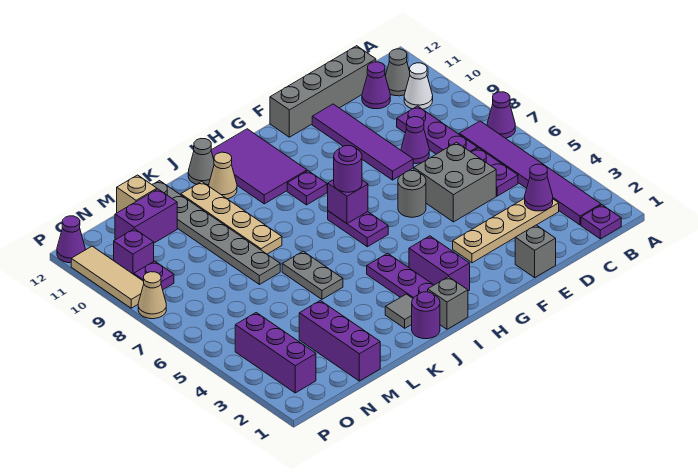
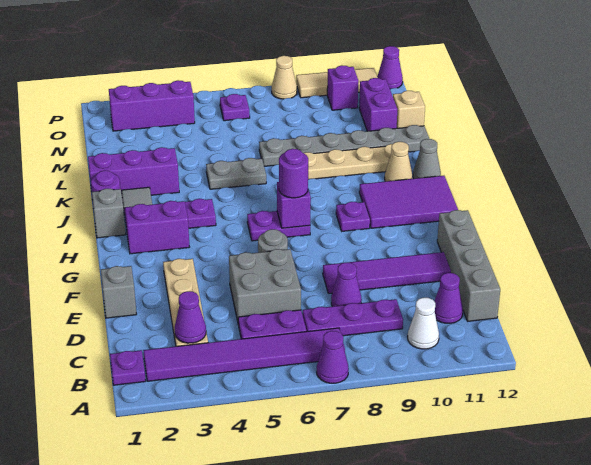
grey 1x1 cone [385,49,410,96] -> none
purple 1x3 brick [299,301,380,381] -> purple 1x3 brick moved to [88,147,179,200]
purple 1x1 plate [134,261,174,290] -> purple 1x1 plate moved to [220,94,250,121]

